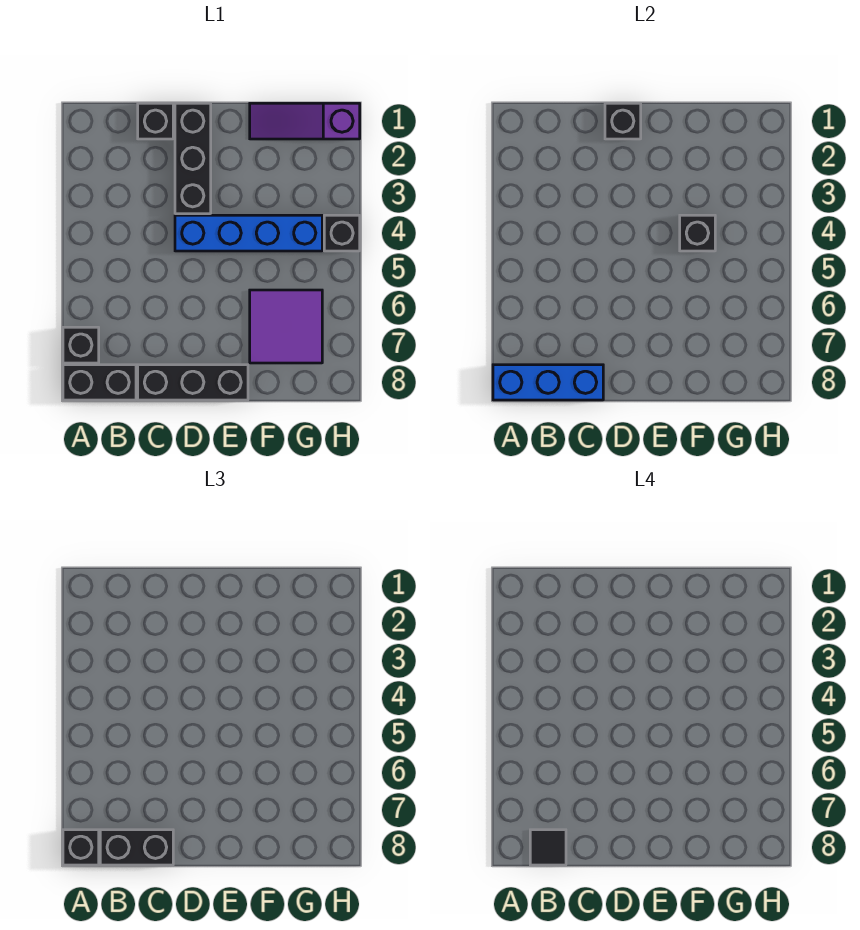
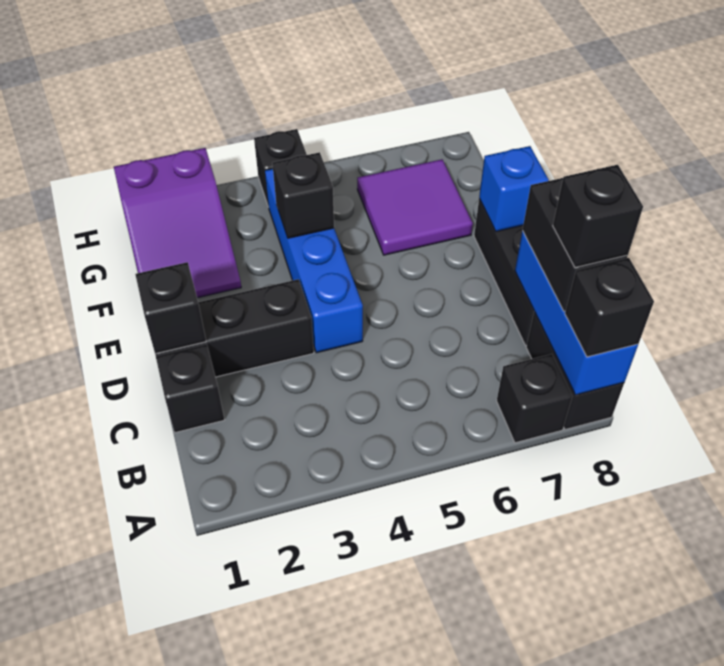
black 1x1 tile [530,830,566,865] -> black 1x1 brick [553,165,643,268]
none -> blue 1x1 brick [479,146,549,232]
purple 1x3 slope [250,103,360,139] -> purple 2x3 slope [114,148,241,298]

